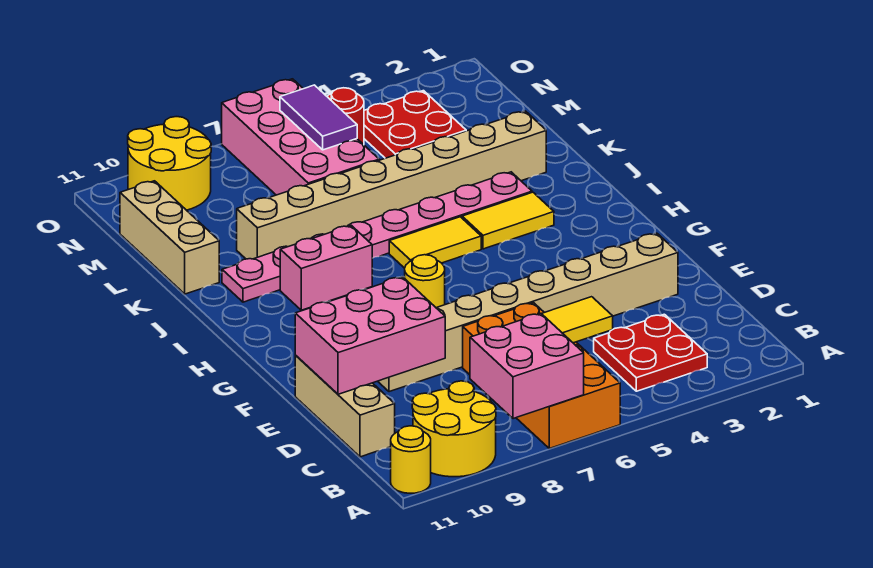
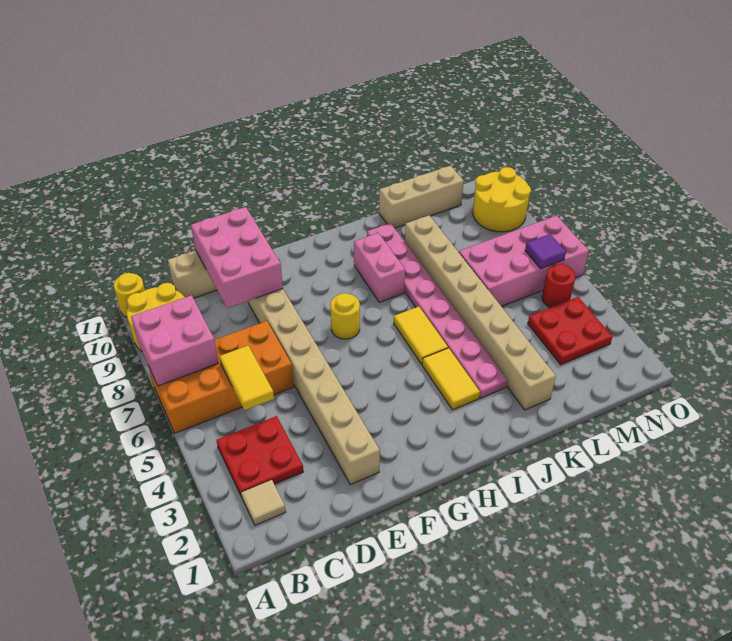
none -> tan 1x1 tile [241,480,286,525]
purple 1x2 tile [280,85,357,150] -> purple 1x1 tile [525,234,566,269]

